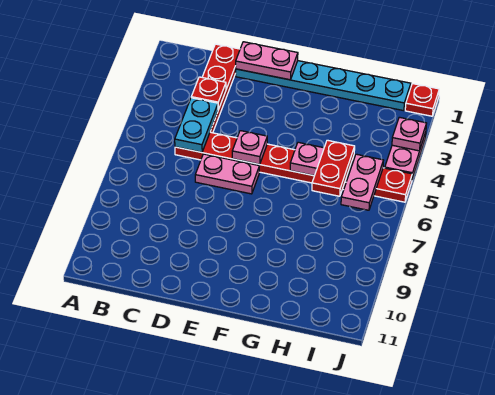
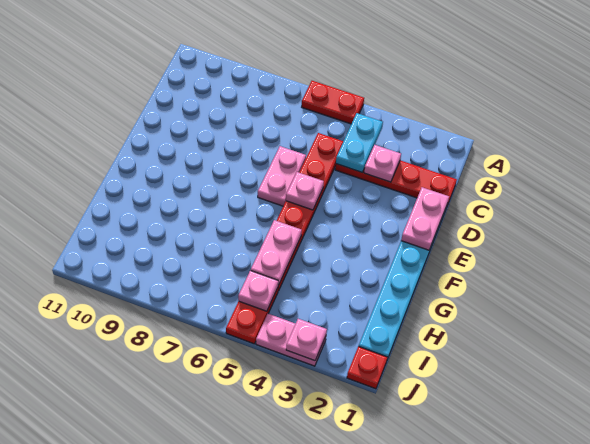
red 1x1 plate [191,77,226,110] -> pink 1x1 plate [364,145,401,182]
cyan 1x2 plate [175,98,218,152] -> cyan 1x2 plate turned to [336,113,383,172]
red 1x2 plate [312,140,355,196] -> red 1x2 plate moved to [302,81,364,124]
pink 1x2 plate [341,154,383,210] -> pink 1x1 plate [238,270,279,311]

